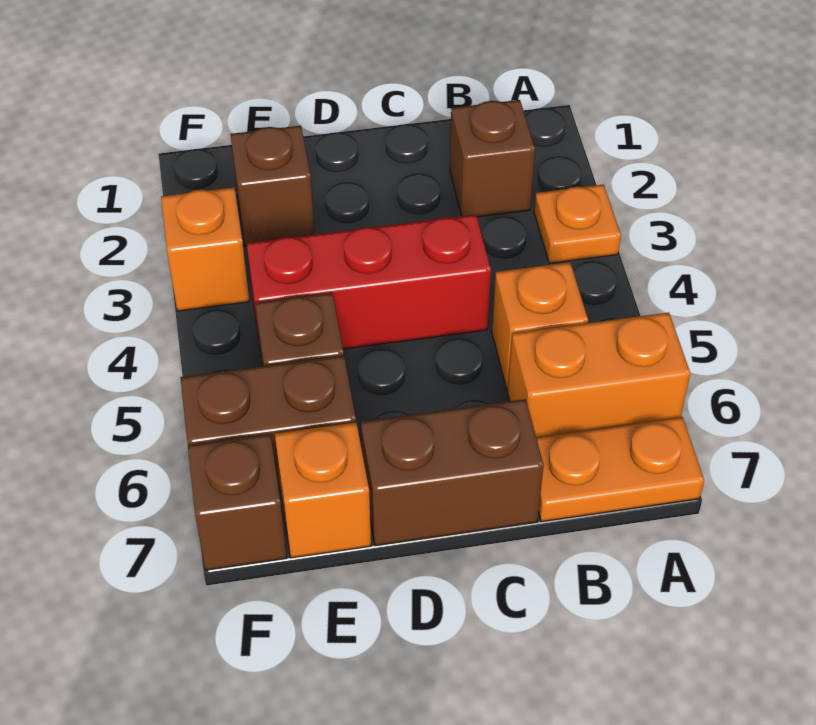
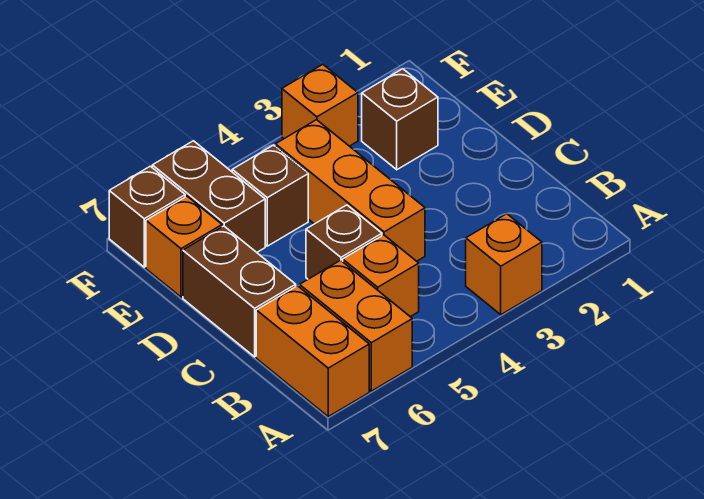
orange 1x1 plate [534,184,621,263] -> orange 1x1 brick [466,214,542,315]
orange 1x2 plate [536,417,704,522] -> orange 1x2 brick [256,286,369,417]
brown 1x1 brick [450,100,535,217] -> brown 1x1 brick moved to [306,205,382,279]
red 1x3 brick [247,215,491,351] -> orange 1x3 brick [275,120,425,261]

